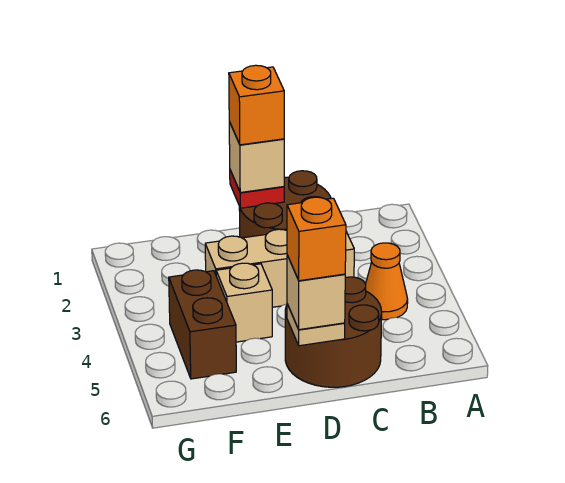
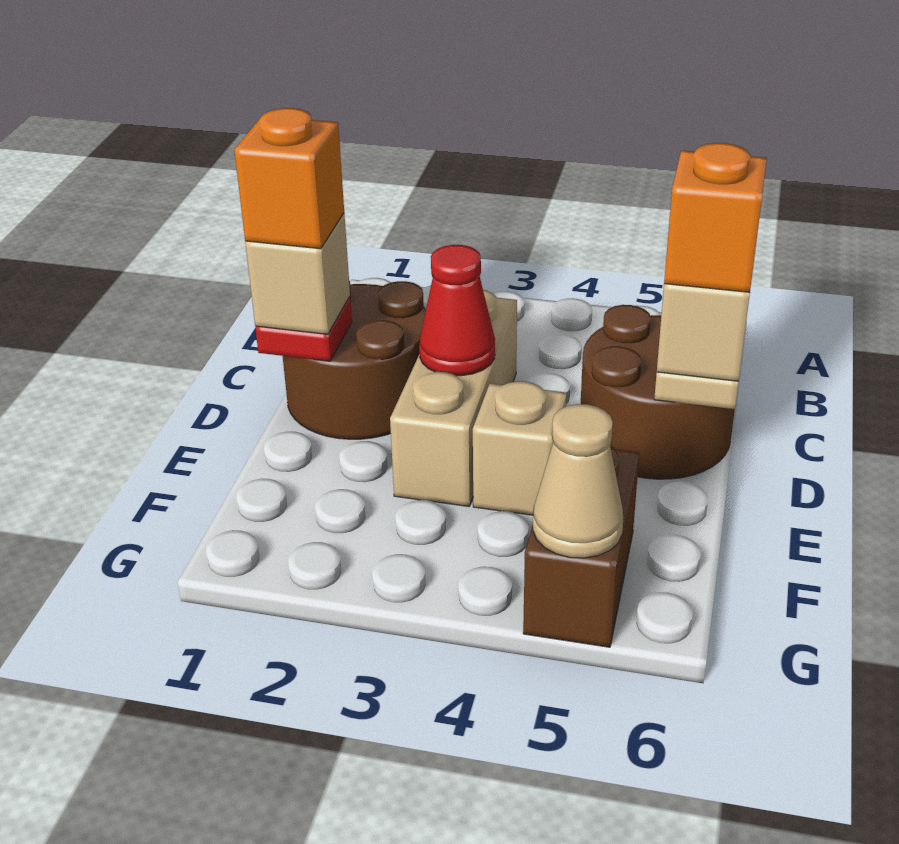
orange 1x1 cone [366,243,408,320] -> none
none -> red 1x1 cone [419,245,495,376]
brown 1x2 brick [169,270,236,379] -> brown 1x2 brick turned to [523,446,639,647]
none -> tan 1x1 cone [533,404,623,558]

